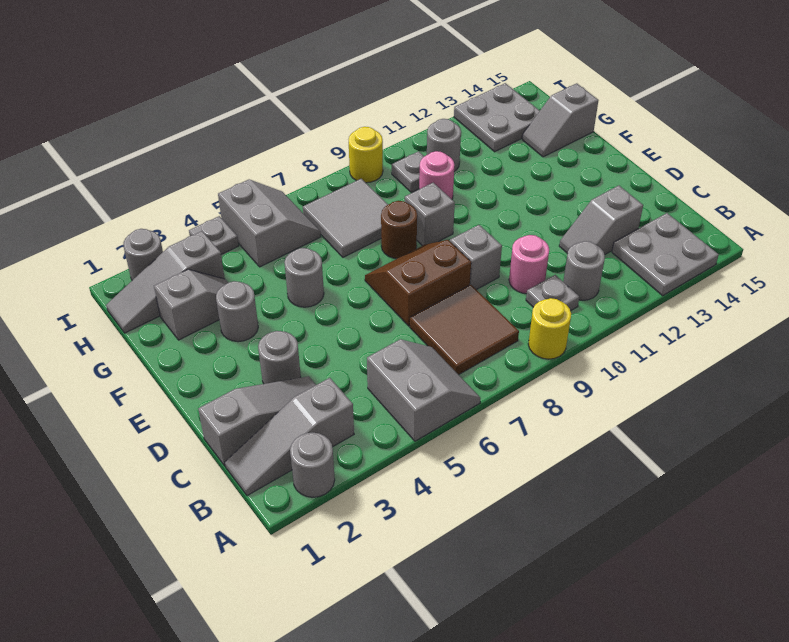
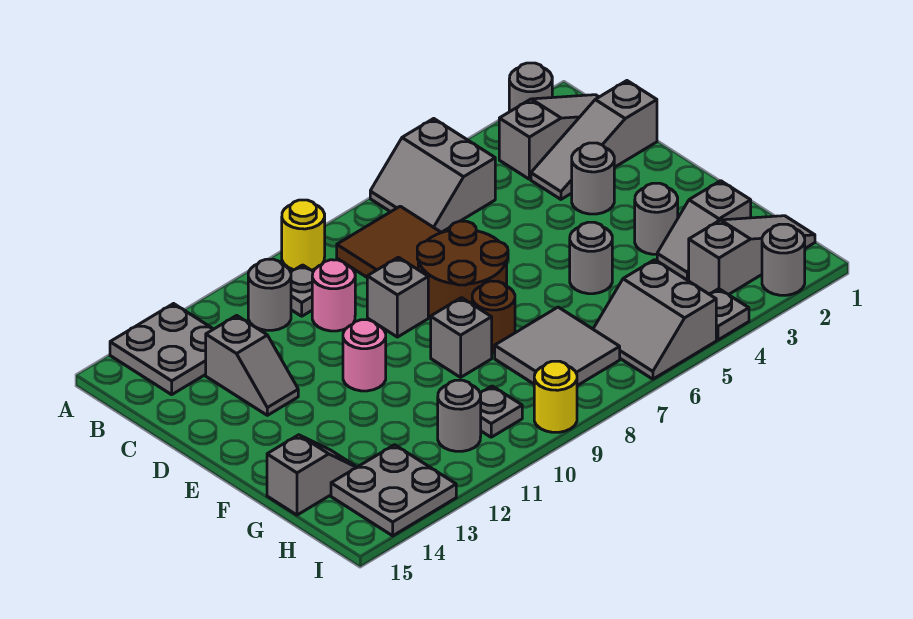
grey 1x2 slope [559,185,643,254] -> grey 1x2 slope turned to [206,315,298,415]
brown 2x2 slope [365,240,471,326] -> brown 2x2 round brick [417,221,508,318]
pink 1x1 round brick [419,151,454,199] -> pink 1x1 round brick moved to [343,320,386,391]

